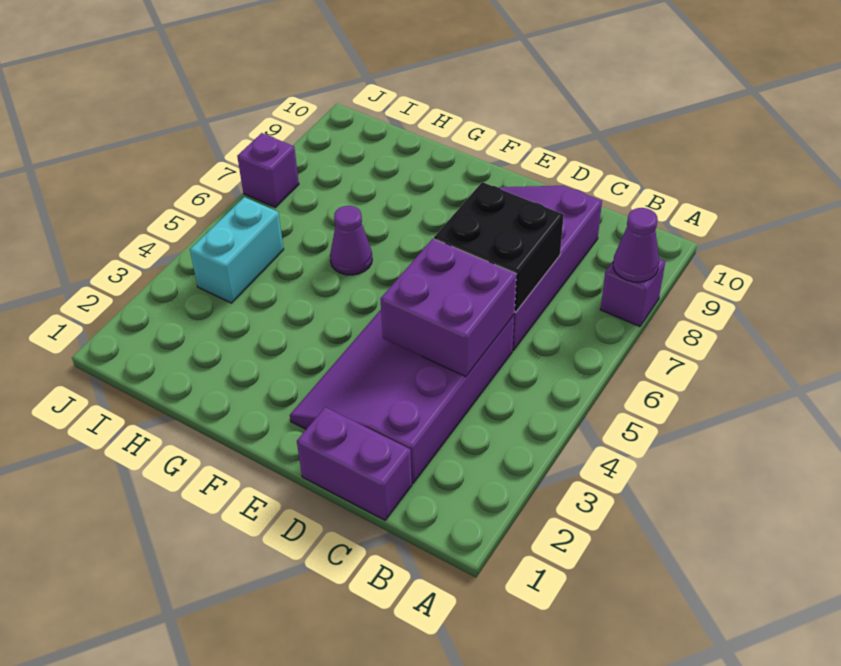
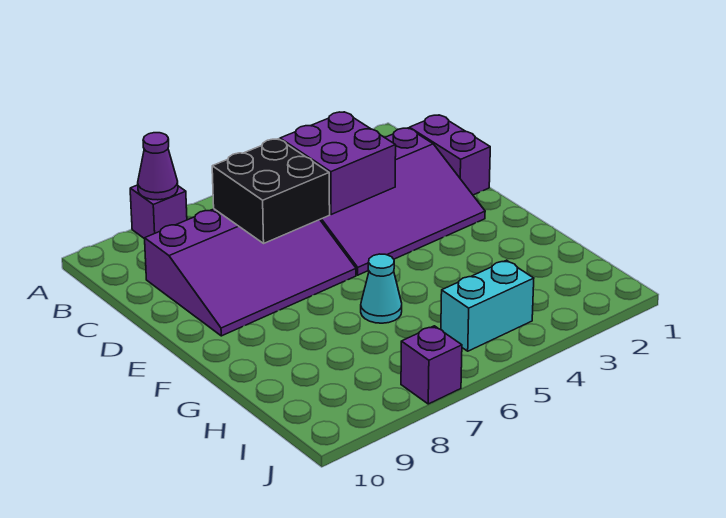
purple 1x1 cone [330,206,372,275] -> cyan 1x1 cone [361,254,402,323]

